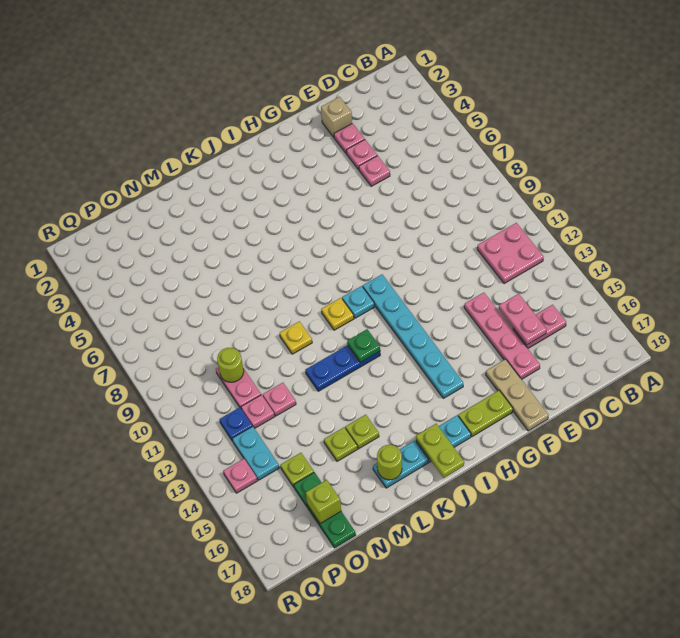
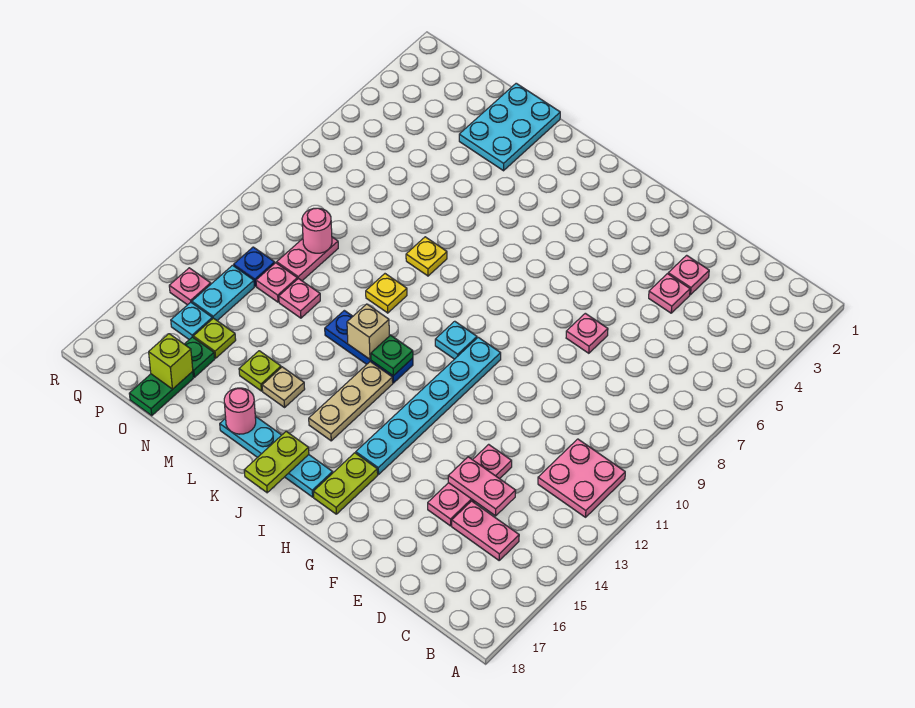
pink 1x2 plate [499,294,547,345] -> pink 1x2 plate turned to [448,457,516,516]
tan 1x1 brick [321,97,352,137] -> tan 1x1 brick moved to [347,304,389,359]
pink 1x1 plate [359,156,390,186] -> pink 1x1 plate moved to [566,313,608,353]
pink 1x4 plate [464,293,540,379] -> pink 1x3 plate [428,444,512,526]
tan 1x3 plate [486,359,549,431] -> tan 1x3 plate moved to [309,362,393,441]
lime 1x2 plate [458,390,513,437] -> lime 1x2 plate turned to [314,453,378,514]
yellow 1x1 plate [321,298,354,330] -> yellow 1x1 plate moved to [406,237,447,276]
lime 1x1 plate [345,415,379,449] -> tan 1x1 plate [262,367,305,407]
lime 1x1 round brick [377,445,402,480] -> pink 1x1 round brick [224,388,256,434]
none -> cyan 2x3 plate [459,83,560,171]
lime 1x1 round brick [217,348,244,382] -> pink 1x1 round brick [302,208,332,253]
none -> cyan 1x1 plate [171,302,212,339]

